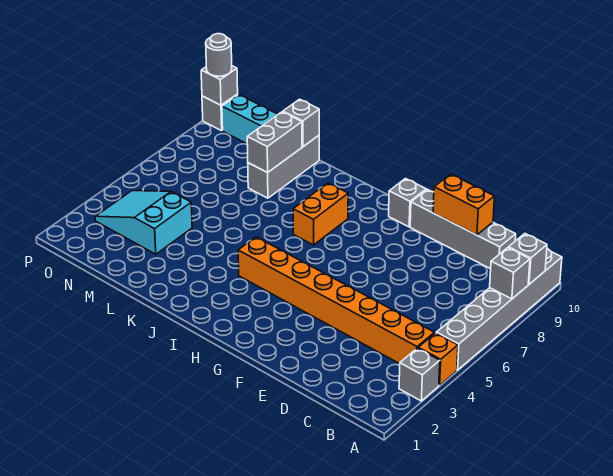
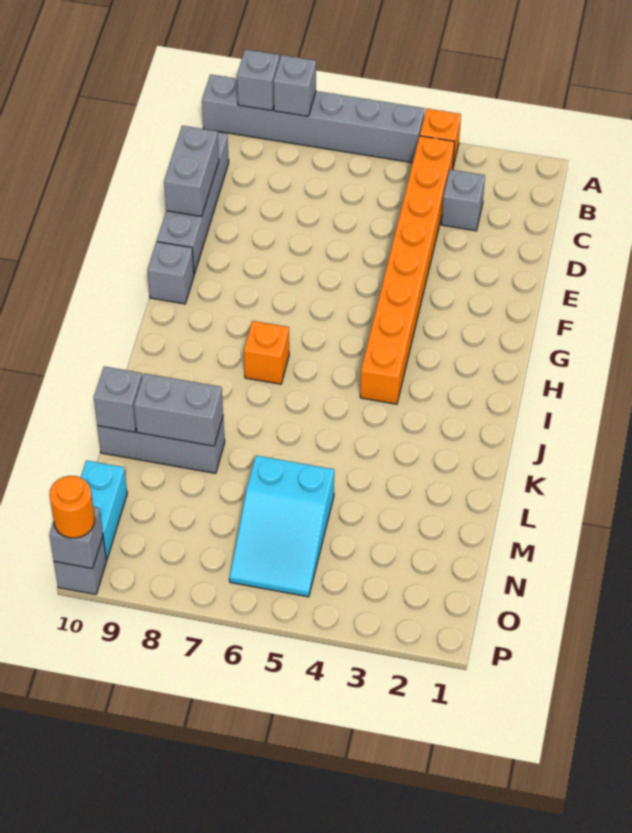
grey 1x1 brick [399,348,440,401] -> grey 1x1 brick moved to [441,170,485,231]
orange 1x2 brick [433,174,495,235] -> grey 1x2 brick [164,126,219,217]
orange 1x2 brick [293,183,348,245] -> orange 1x1 brick [244,321,289,384]
cyan 2x3 slope [95,191,192,254] -> cyan 2x3 slope moved to [229,456,334,597]
grey 1x1 round brick [206,34,232,76] -> orange 1x1 round brick [49,476,95,538]

